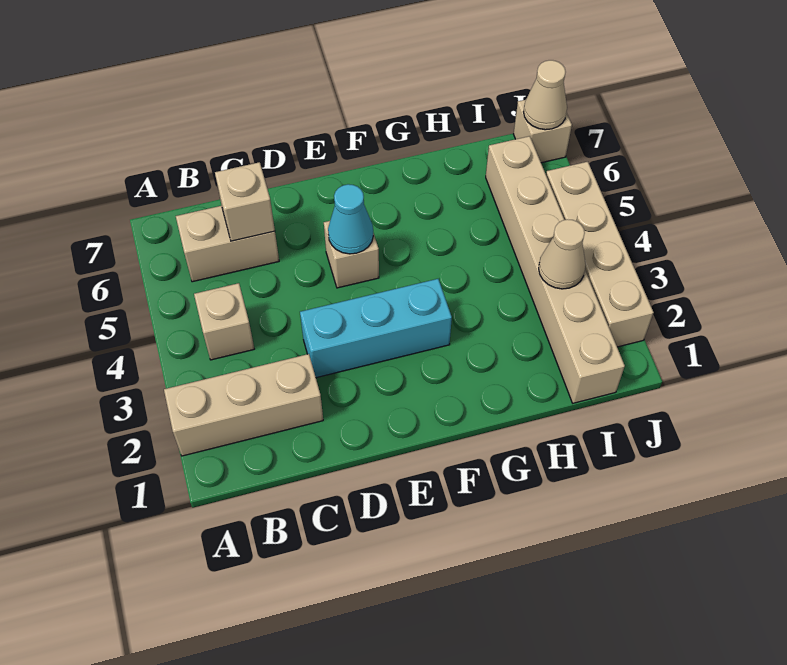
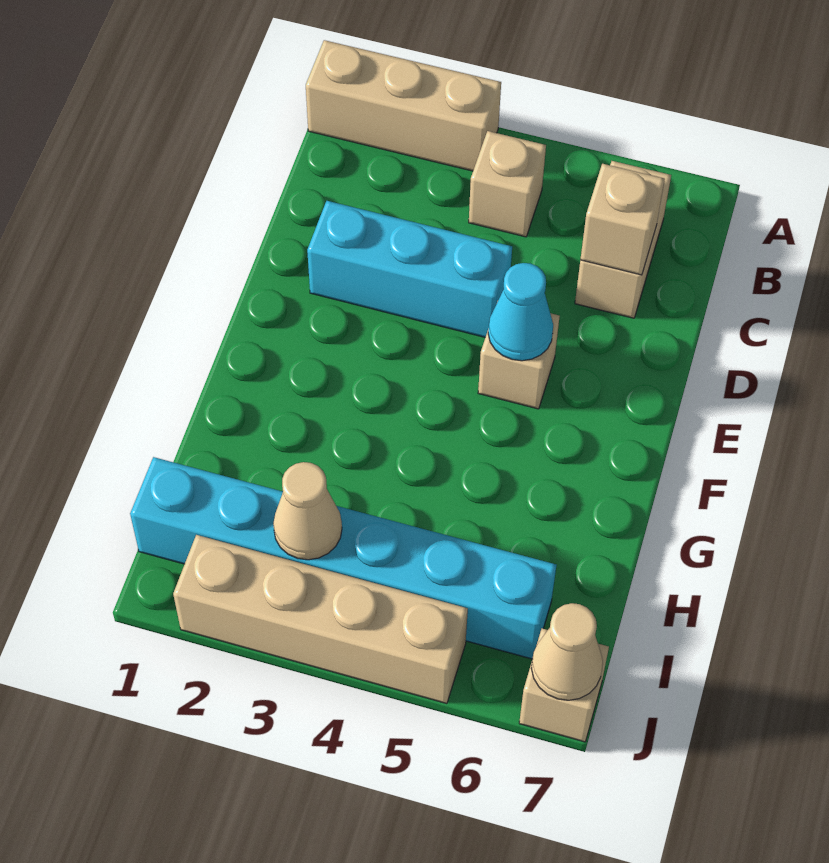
tan 1x3 brick [164,354,323,456] -> tan 1x3 brick turned to [306,40,501,171]
cyan 1x3 brick [300,279,452,378] -> cyan 1x3 brick turned to [307,201,512,337]
tan 1x6 brick [486,136,625,403] -> cyan 1x6 brick [130,457,556,659]

